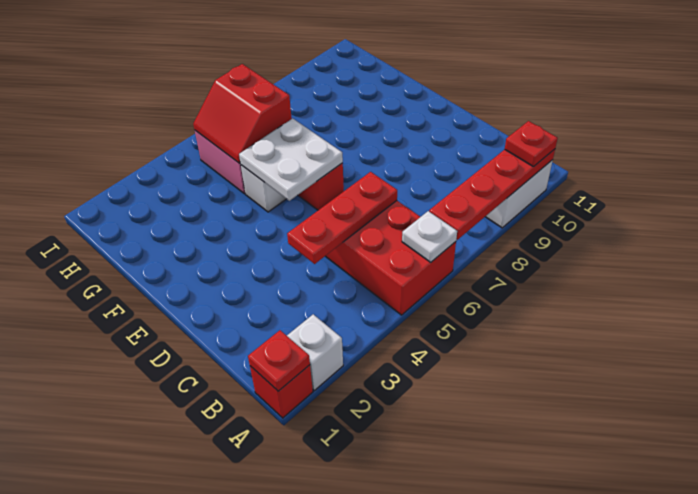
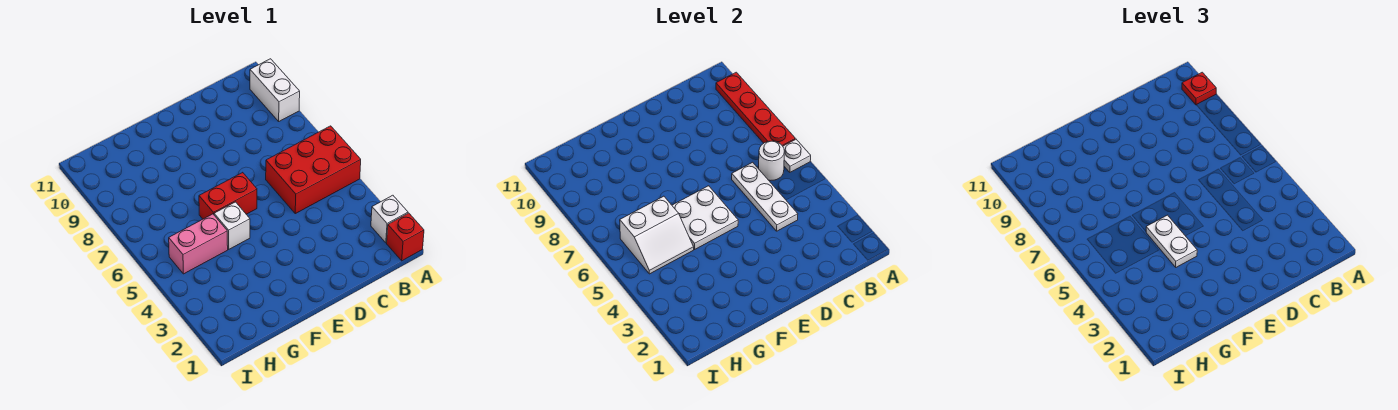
red 1x1 plate [248,330,310,391] -> none
none -> white 1x1 round brick [759,141,784,180]
red 1x3 plate [287,172,397,264] -> white 1x3 plate [732,162,798,231]
none -> white 1x2 plate [1146,215,1197,267]
red 2x2 slope [193,64,292,163] -> white 2x2 slope [620,196,694,274]

